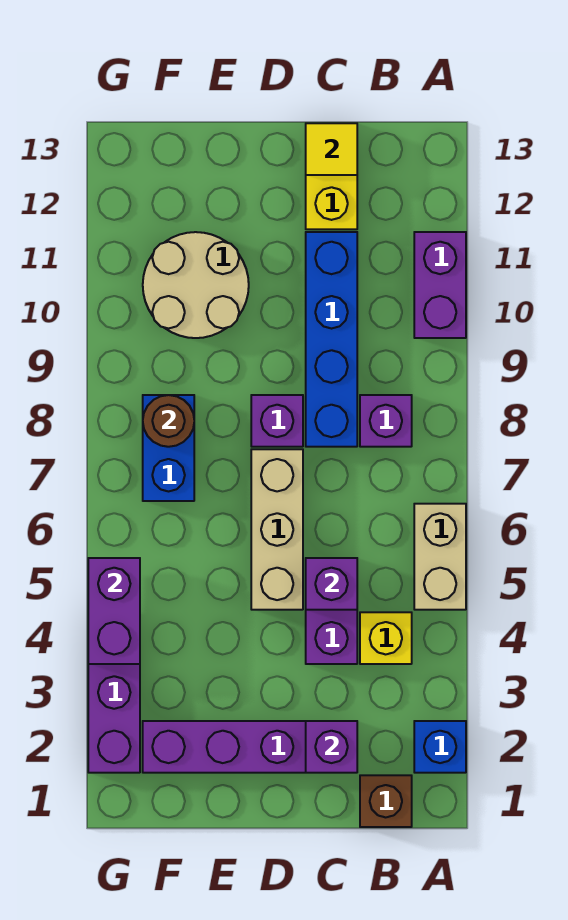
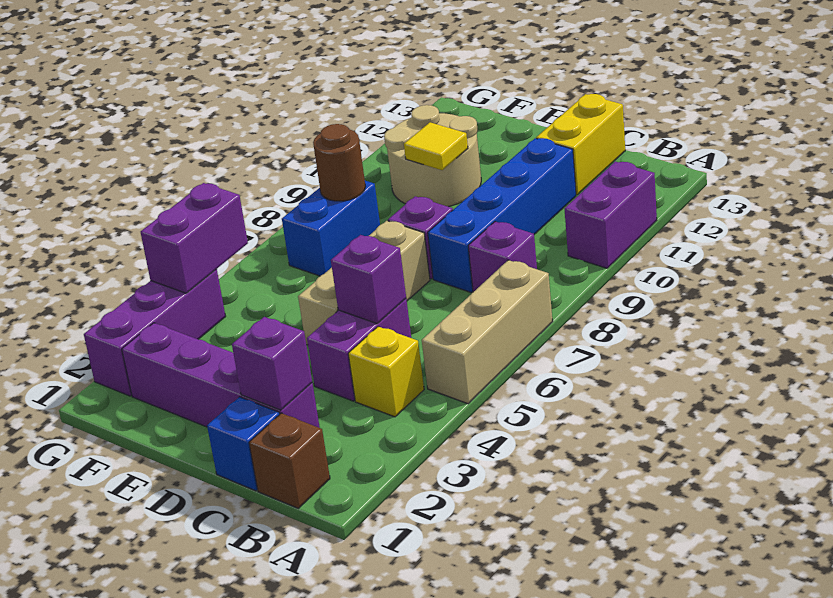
blue 1x1 brick [414,721,466,773] -> blue 1x1 brick moved to [207,397,280,491]
tan 1x2 brick [414,504,466,610] -> tan 1x3 brick [422,260,553,404]
yellow 1x1 tile [306,123,357,175] -> yellow 1x1 tile moved to [404,122,468,170]

